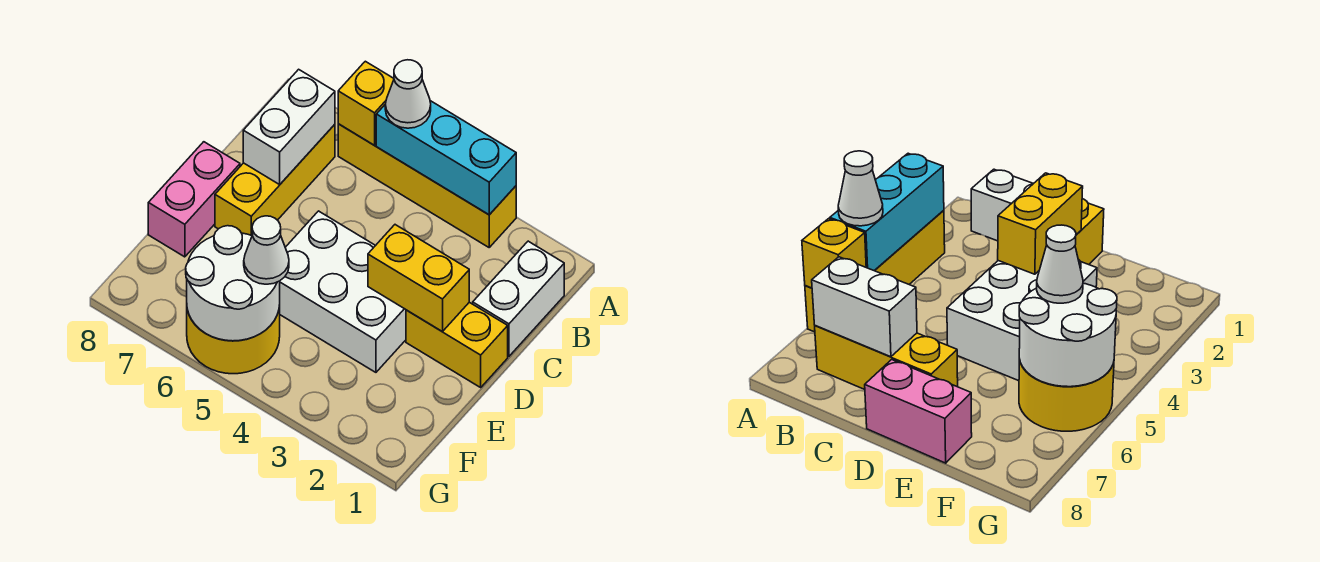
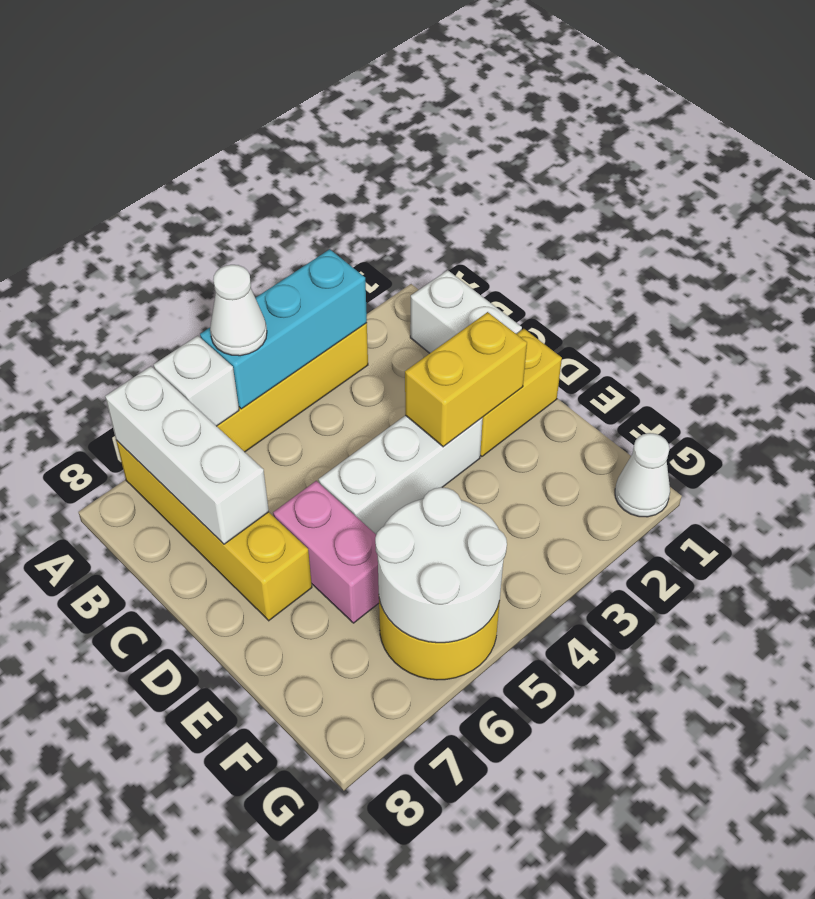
yellow 1x1 brick [338,61,394,145] -> white 1x1 brick [153,336,239,426]
yellow 1x3 brick [215,124,335,236] -> yellow 1x4 brick [116,440,312,621]
white 1x2 brick [243,69,335,184] -> white 1x3 brick [105,366,269,544]
white 2x3 brick [280,211,406,372] -> white 1x3 brick [319,415,483,535]
pink 1x2 brick [148,142,240,257] -> pink 1x2 brick moved to [273,481,379,623]
white 1x1 cone [244,216,289,284] -> white 1x1 cone moved to [615,433,670,517]

